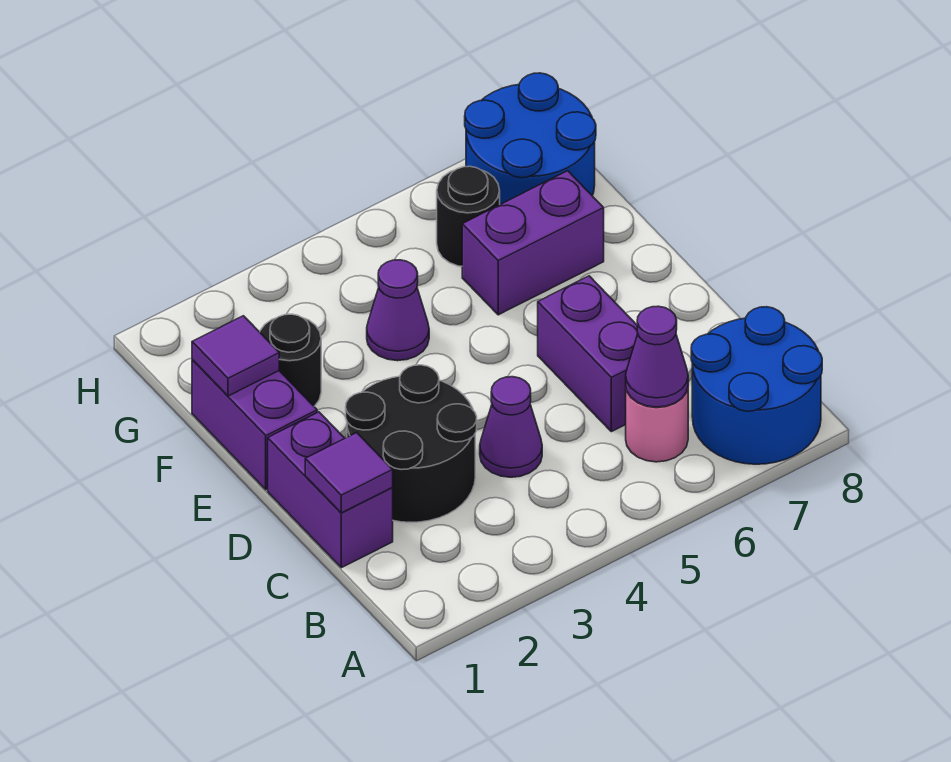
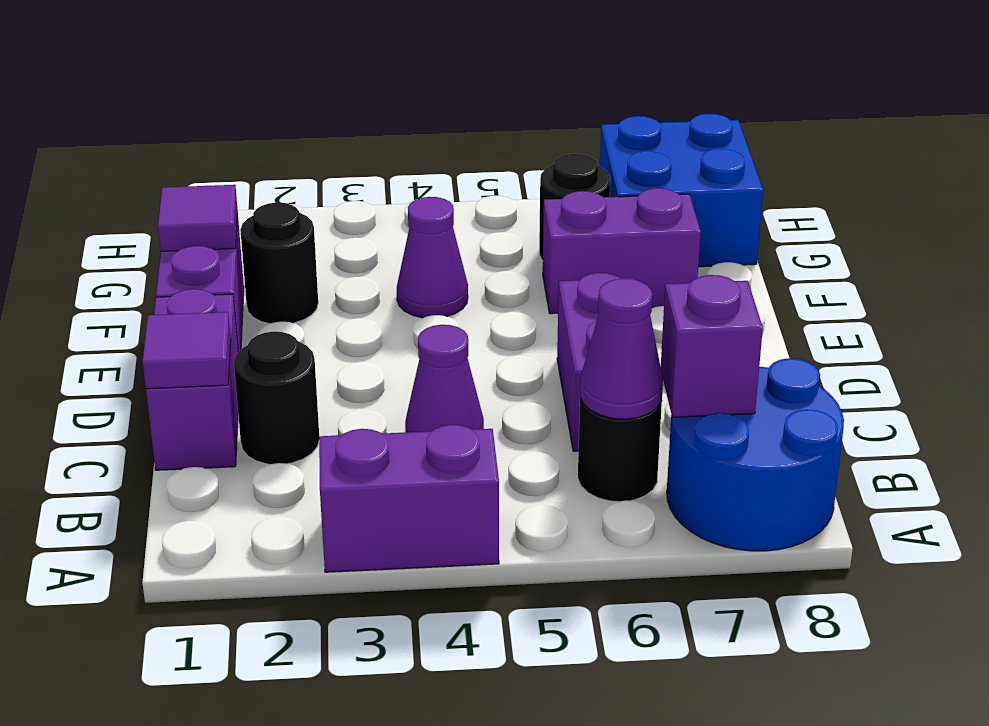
none -> purple 1x2 brick [319,425,499,572]
pink 1x1 round brick [626,388,688,462] -> black 1x1 round brick [578,397,662,502]
none -> purple 1x1 brick [661,275,763,417]
black 2x2 round brick [346,365,477,522] -> black 1x1 round brick [234,332,319,464]
blue 2x2 round brick [465,73,596,204] -> blue 2x2 brick [600,114,763,267]

